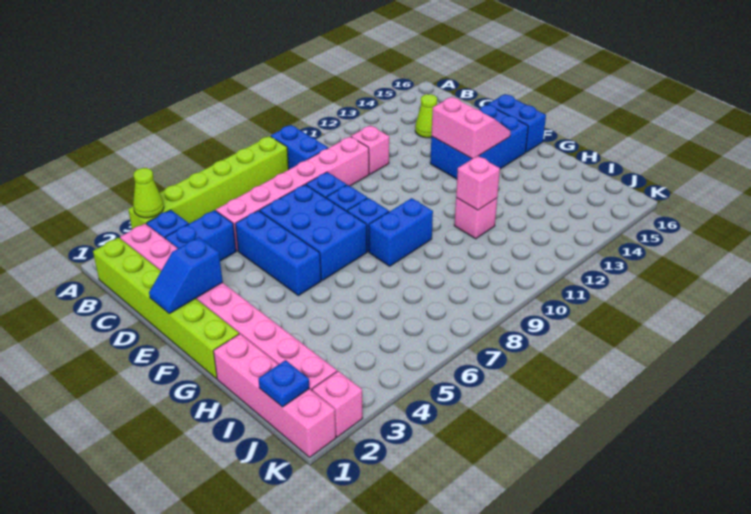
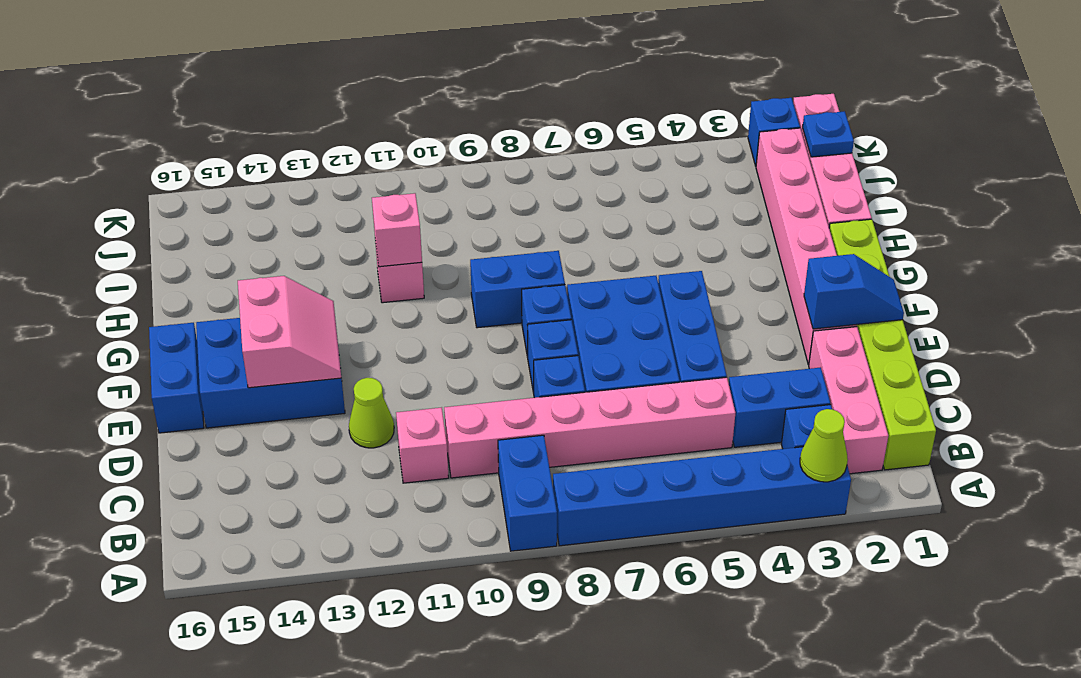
lime 1x6 brick [128,136,289,229] -> blue 1x6 brick [553,447,851,546]
lime 1x1 cone [415,94,437,138] -> lime 1x1 cone moved to [349,378,394,448]
pink 2x2 slope [431,97,511,159] -> pink 2x2 slope turned to [238,276,341,388]
pink 1x1 brick [312,371,363,437] -> blue 1x1 brick [748,98,800,166]

